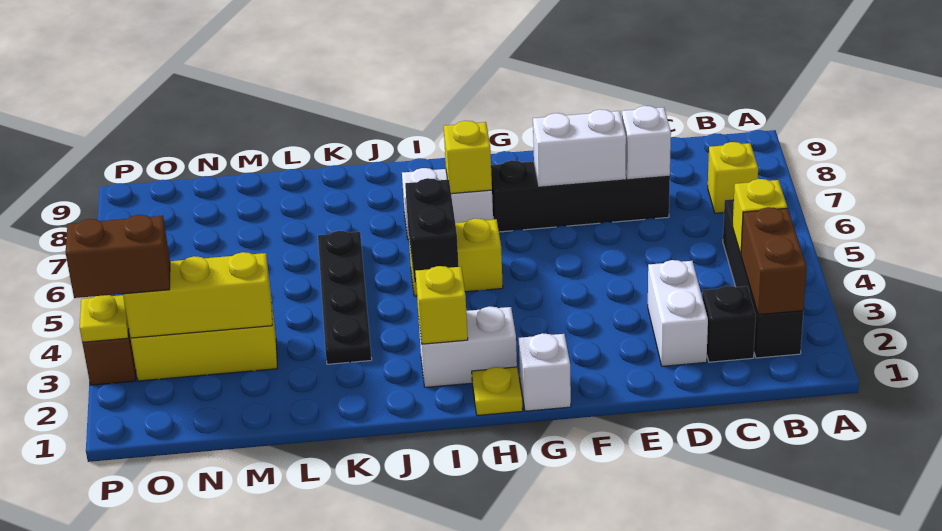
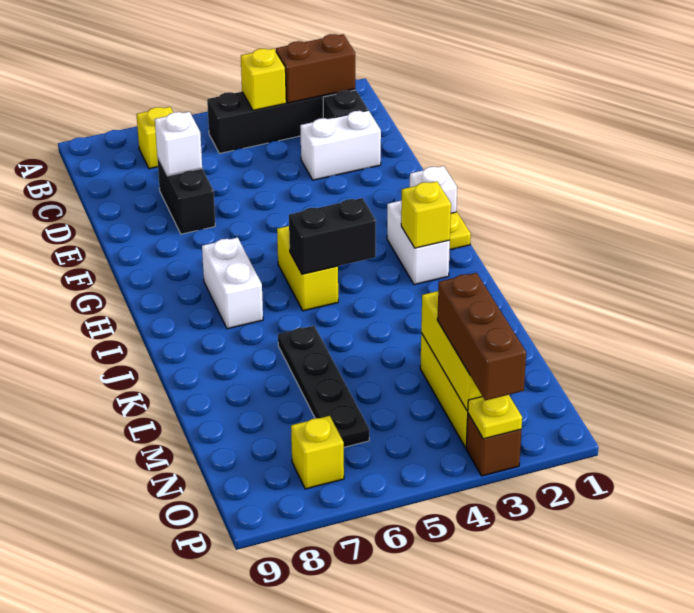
black 1x4 brick [491,160,670,232] -> black 1x2 brick [157,156,215,234]
white 1x2 brick [533,109,626,186] -> none
yellow 1x1 brick [444,121,492,194] -> yellow 1x1 brick moved to [291,416,344,489]
black 1x4 plate [318,231,372,364] -> black 1x4 plate turned to [278,326,369,447]
brown 1x2 brick [66,215,170,298] -> brown 1x3 brick [437,273,526,401]

